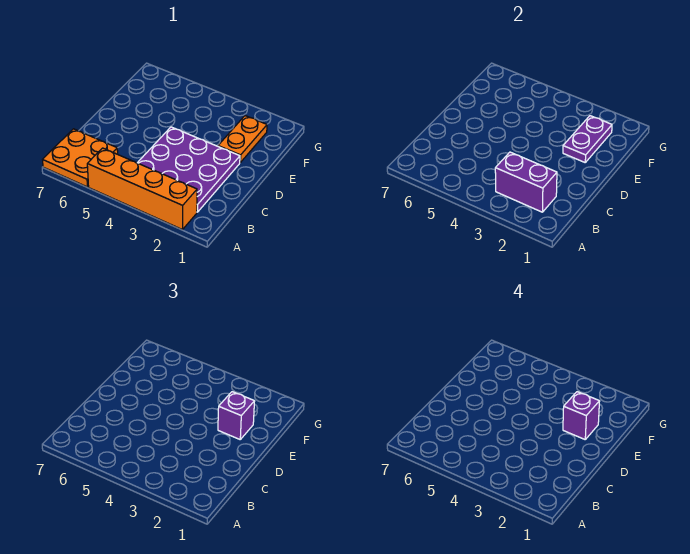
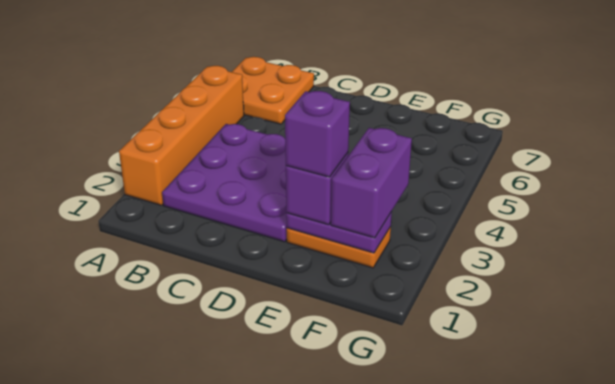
purple 1x2 brick [495,152,557,212] -> purple 1x2 brick moved to [331,128,412,238]

